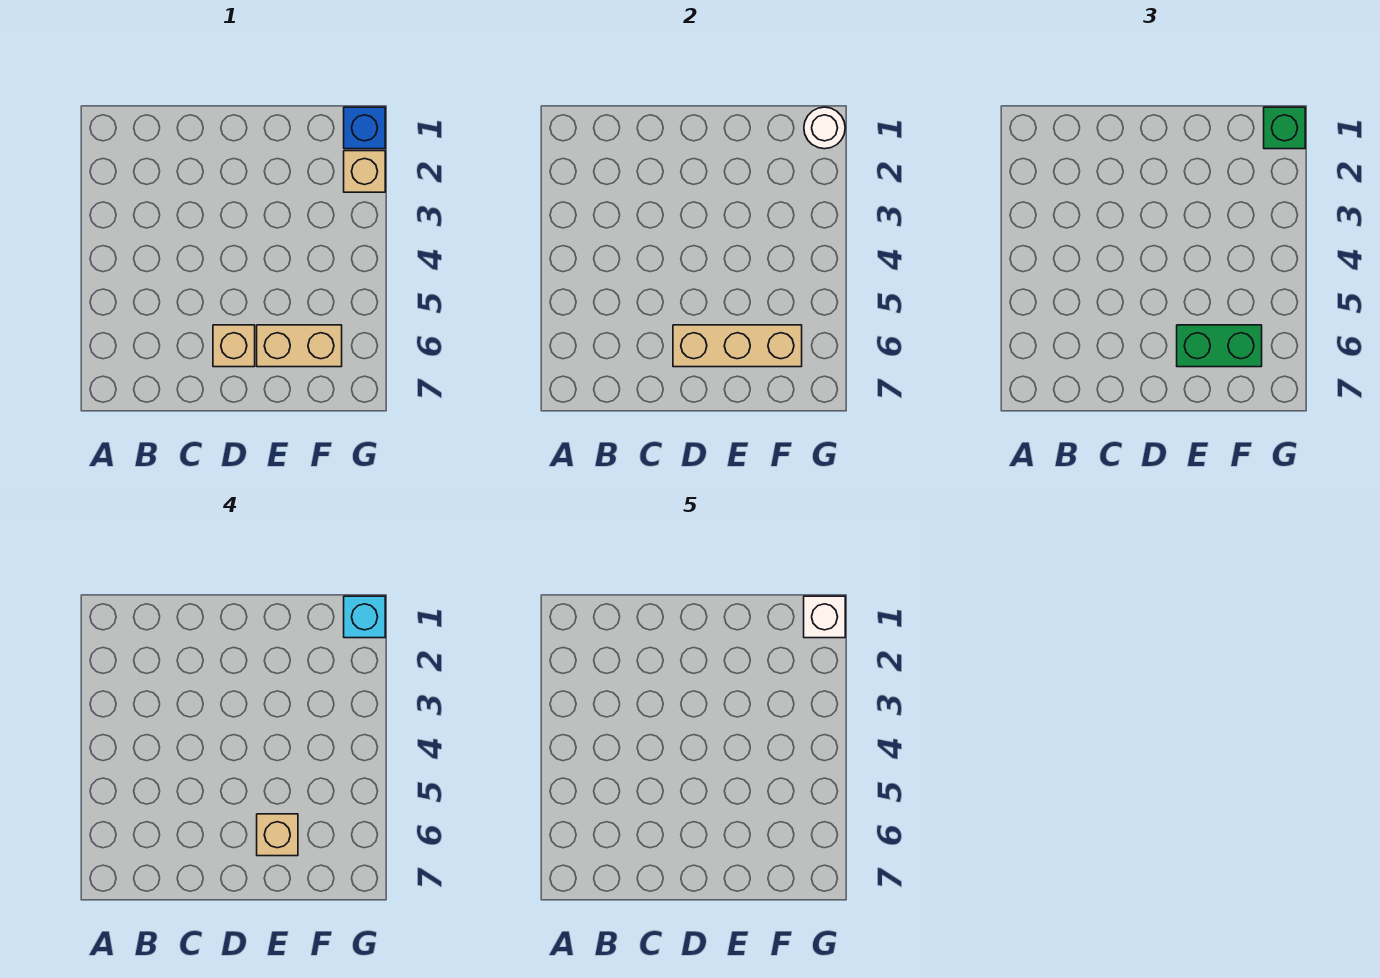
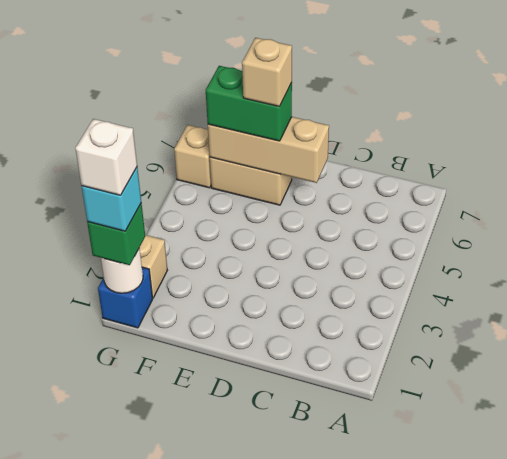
tan 1x1 brick [213,325,255,367] -> tan 1x1 brick moved to [174,125,211,188]

